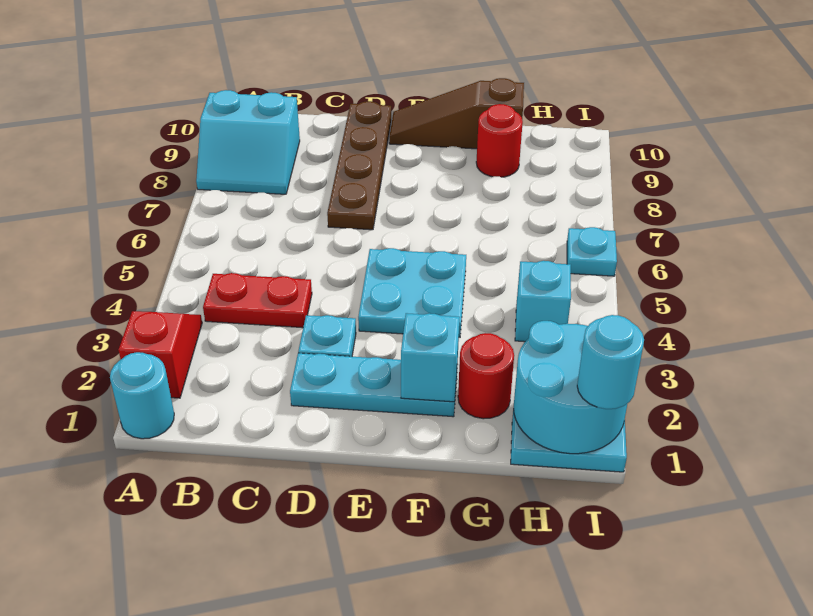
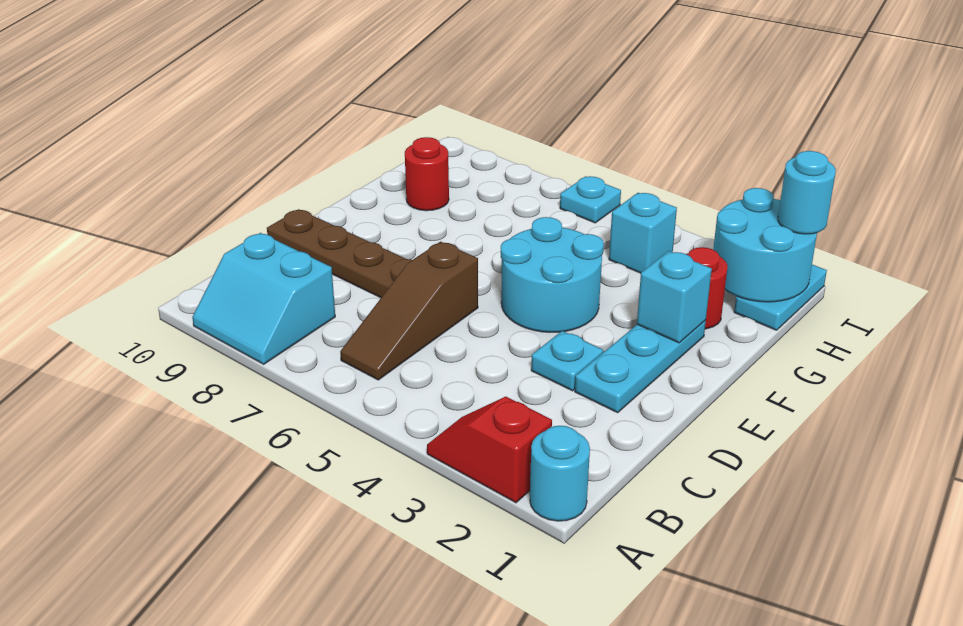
cyan 2x2 slope [196,90,300,194] -> cyan 2x2 slope turned to [192,233,335,364]
red 1x2 plate [203,273,312,328] -> none
cyan 2x2 plate [358,248,466,337] -> cyan 2x2 round brick [501,217,604,332]
brown 1x3 slope [389,78,524,149] -> brown 1x3 slope moved to [340,242,478,380]

